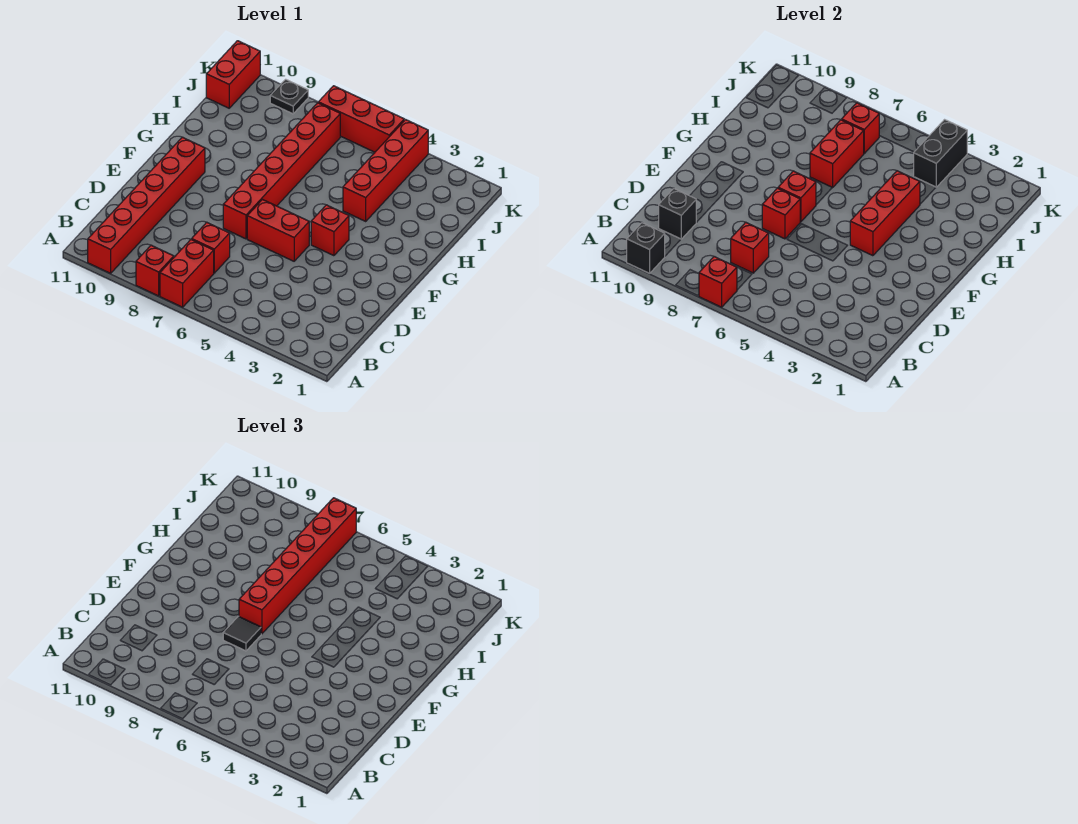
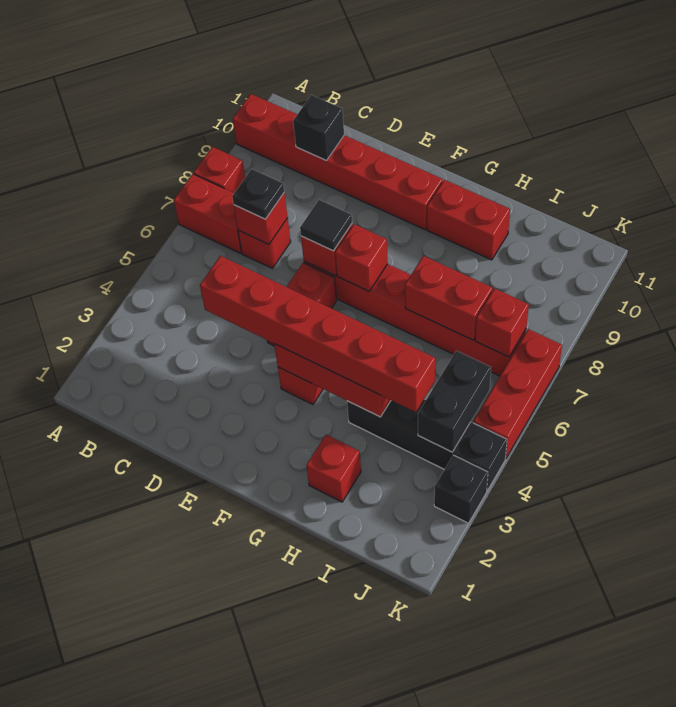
red 1x1 brick [699,257,737,307] -> red 1x1 brick moved to [306,435,361,502]
black 1x1 brick [627,223,665,273] -> black 1x1 brick moved to [434,455,488,523]
red 1x6 brick [239,498,356,634] -> red 1x6 brick moved to [200,256,435,412]
red 1x4 brick [343,120,428,221] -> black 1x4 brick [347,399,507,491]
black 1x2 brick [914,120,967,187] -> black 1x2 brick turned to [418,351,491,452]
red 1x2 brick [206,41,260,108] -> red 1x2 brick moved to [427,180,510,260]
black 1x1 plate [270,79,308,114] -> black 1x1 plate moved to [232,169,284,219]

